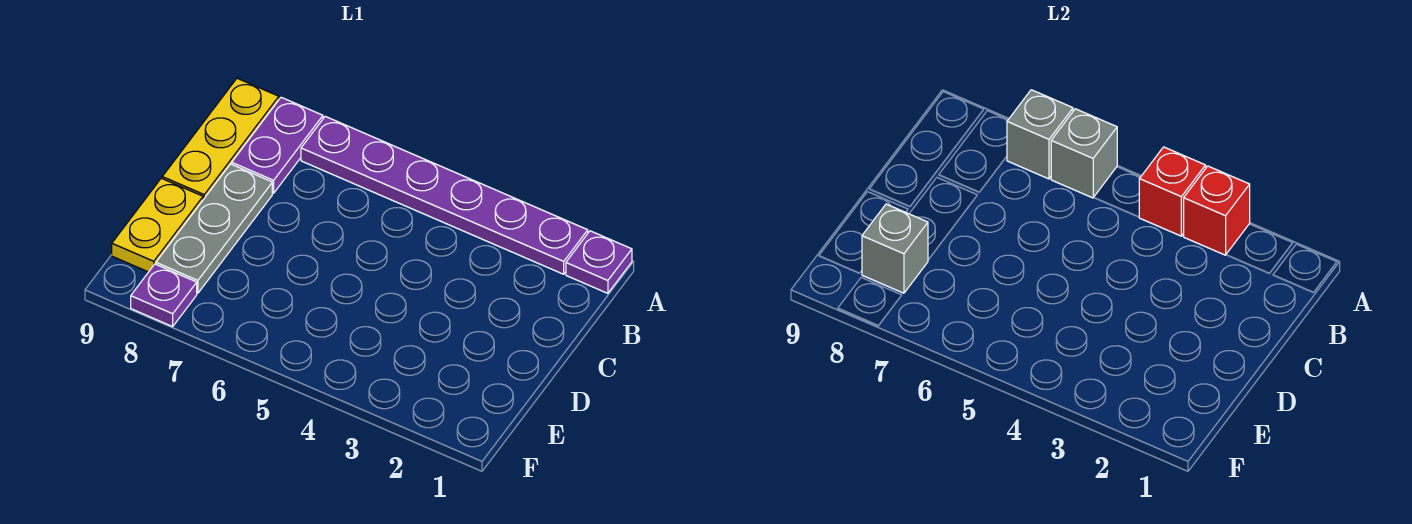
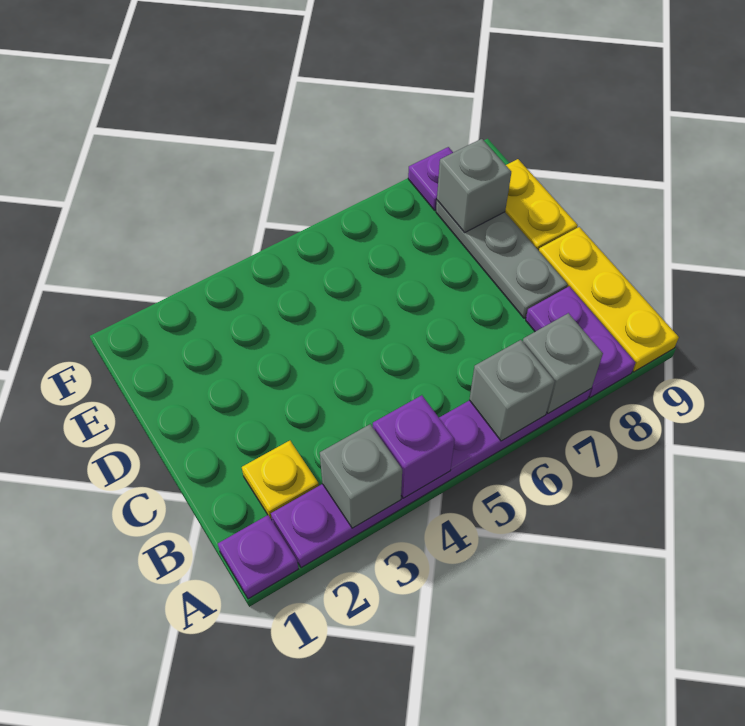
red 1x1 brick [1184,166,1250,255] -> grey 1x1 brick [320,424,402,528]
red 1x1 brick [1139,147,1206,236] -> purple 1x1 brick [373,395,455,498]
none -> yellow 1x1 plate [242,441,319,520]

